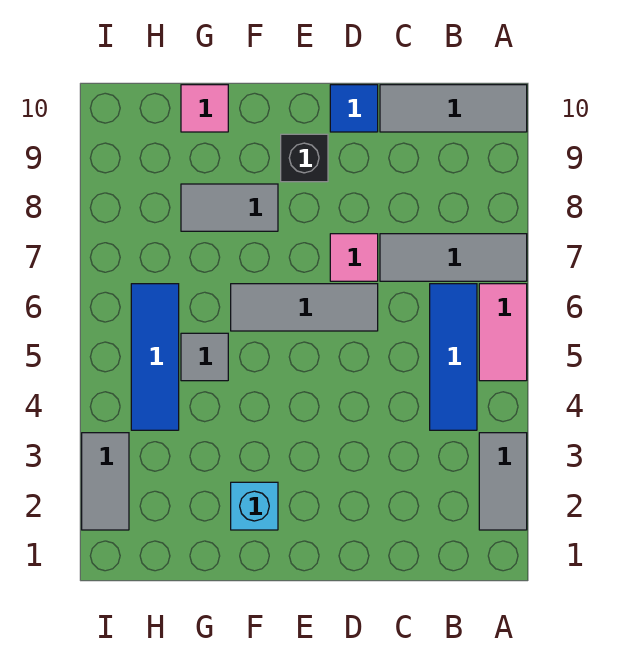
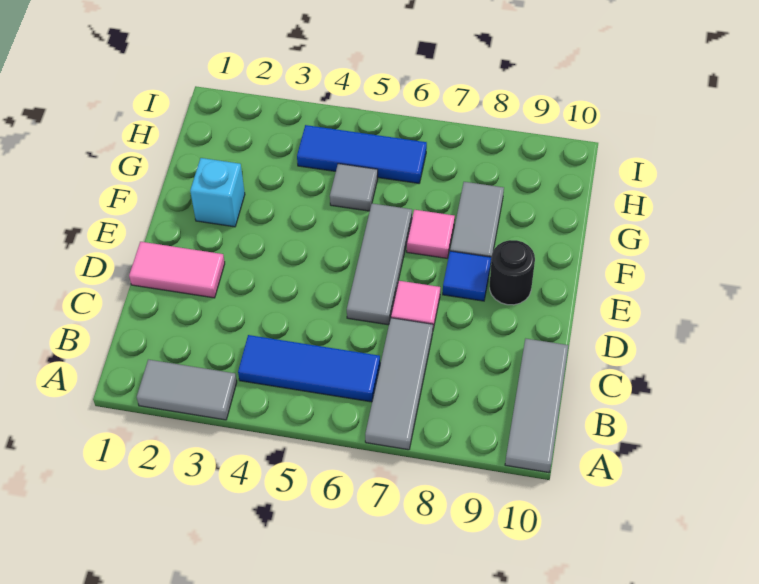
pink 1x2 tile [479,284,527,381] -> pink 1x2 tile moved to [129,242,225,298]
blue 1x1 tile [330,85,378,132] -> blue 1x1 tile moved to [443,251,491,301]
black 1x1 brick [281,134,328,182] -> black 1x1 round brick [490,240,535,305]
pink 1x1 tile [181,85,228,132] -> pink 1x1 tile moved to [407,210,455,258]
grey 1x2 tile [82,433,129,530] -> none

